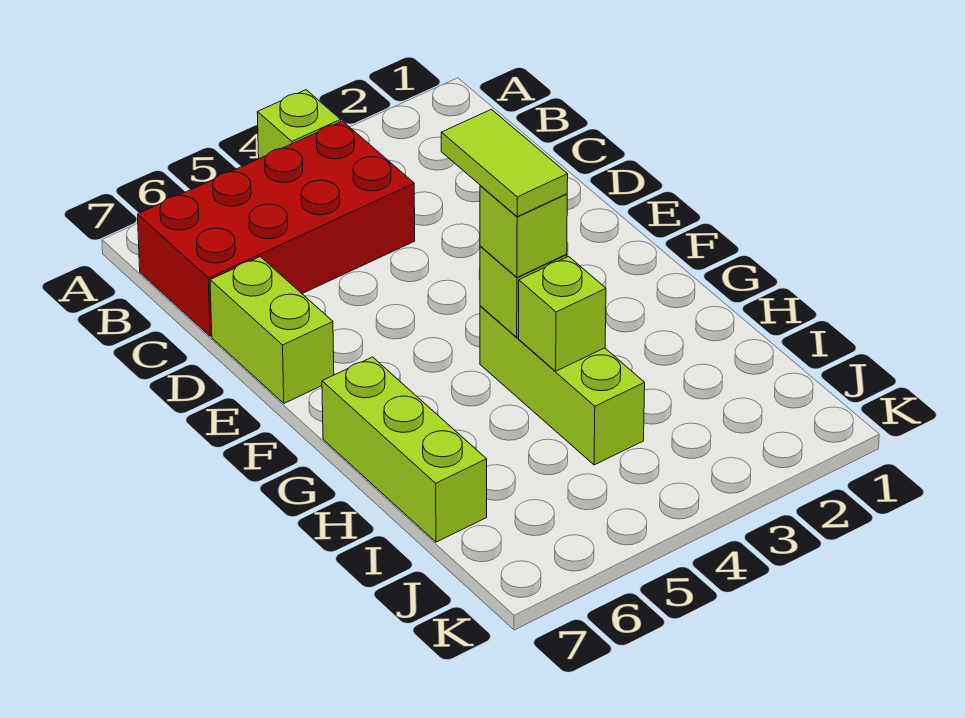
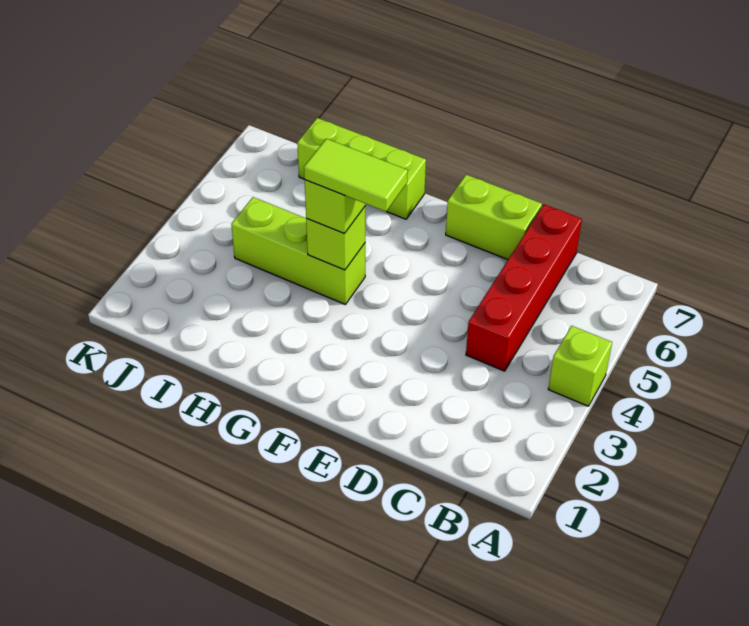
red 2x4 brick [138,121,415,336] -> red 1x4 brick [466,204,582,371]
lime 1x1 brick [519,256,606,371] -> none

